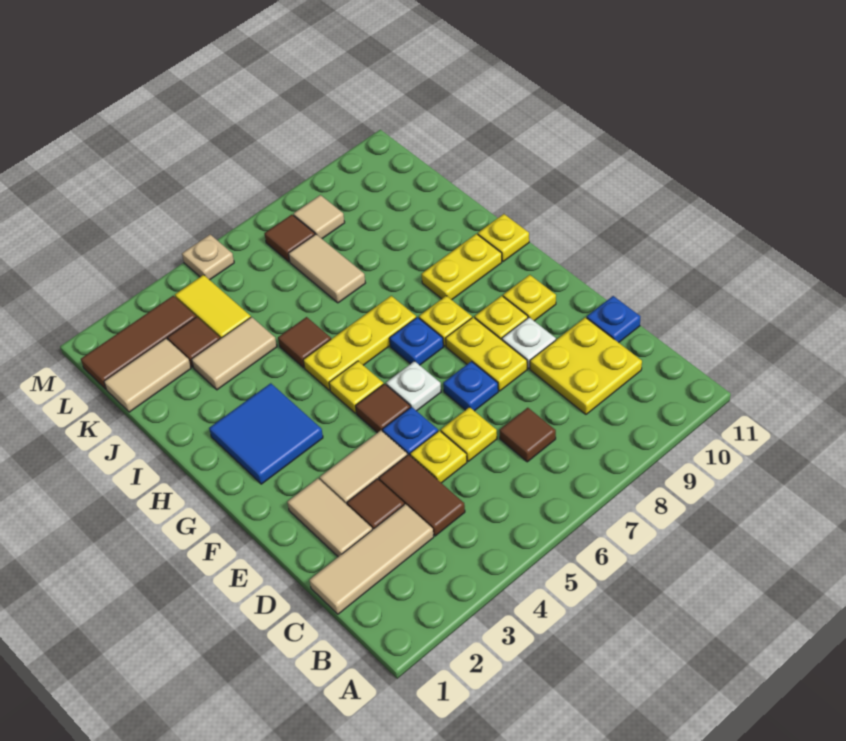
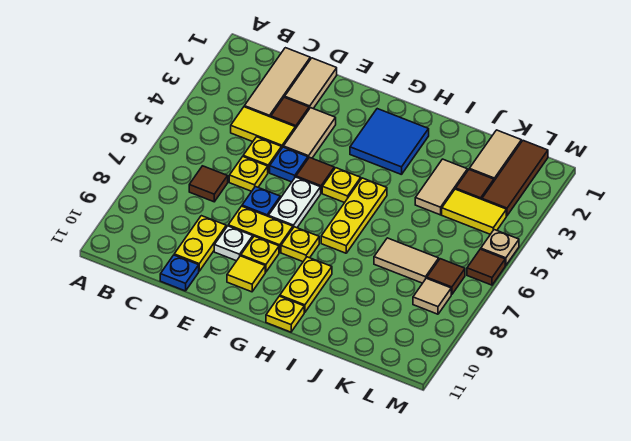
brown 1x2 tile [379,455,465,536] -> yellow 1x2 tile [231,107,295,147]
yellow 2x2 plate [530,317,642,414] -> yellow 1x2 plate [174,216,226,271]
tan 1x2 tile [287,479,372,557] -> tan 1x2 tile turned to [285,58,337,109]
white 1x1 plate [386,361,441,411] -> white 1x2 plate [268,177,321,228]
yellow 1x1 plate [503,275,556,321] -> yellow 1x1 tile [227,256,265,292]
blue 1x1 plate [389,317,443,365] -> none
brown 1x1 tile [278,317,331,368] -> brown 1x1 tile moved to [467,249,505,285]

